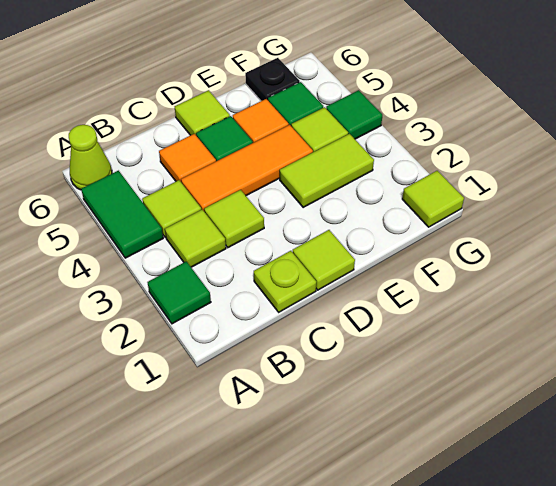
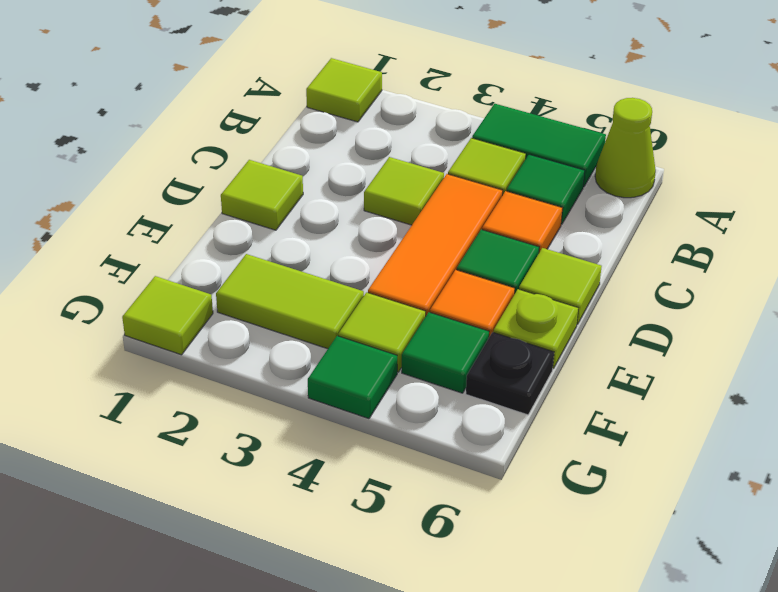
green 1x1 tile [148,261,211,324] -> green 1x1 tile moved to [507,154,585,224]
lime 1x1 tile [165,210,226,267] -> lime 1x1 tile moved to [306,58,382,122]
lime 1x1 plate [254,251,316,312] -> lime 1x1 plate moved to [493,289,578,369]
lime 1x2 tile [280,134,374,207] -> lime 1x2 tile turned to [216,254,364,349]

